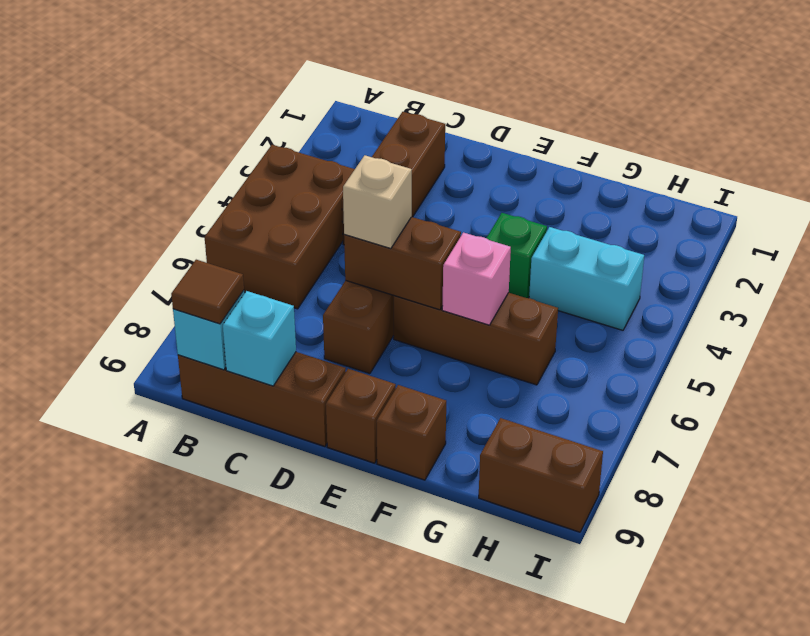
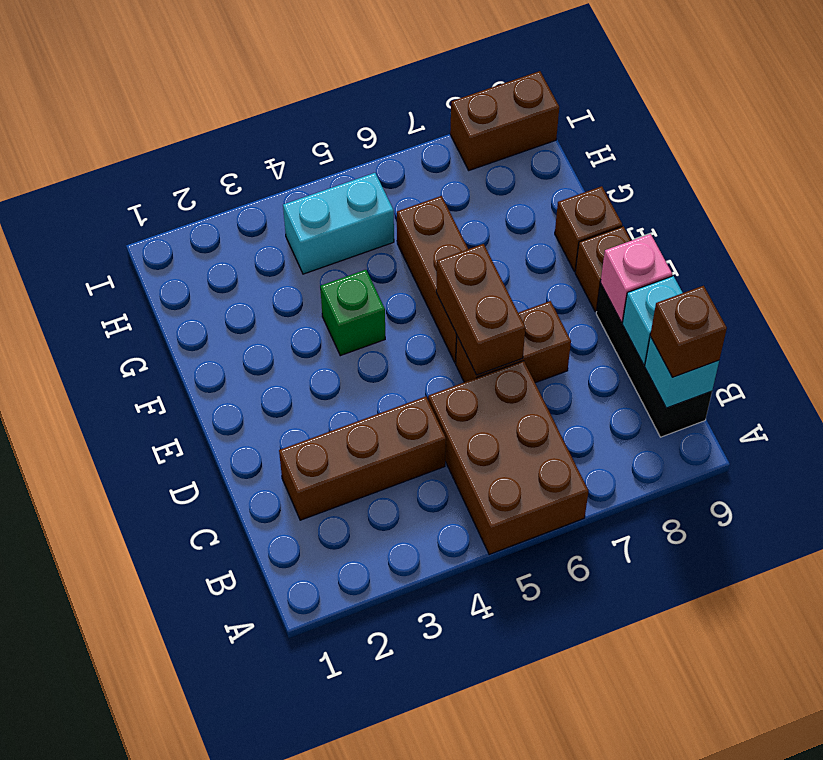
brown 2x3 brick [205,145,355,309] -> brown 2x3 brick turned to [428,361,589,554]
brown 1x3 brick [178,352,346,446] -> black 1x3 brick [596,283,712,437]
brown 1x1 tile [171,260,244,324] -> brown 1x1 brick [650,286,727,377]
tan 1x1 brick [343,155,412,249] -> none
pink 1x1 brick [442,233,511,325] -> pink 1x1 brick moved to [601,234,672,322]
cyan 1x2 brick [529,227,644,330] -> cyan 1x2 brick turned to [283,173,394,274]
brown 1x2 brick [479,418,603,532] -> brown 1x2 brick turned to [450,71,559,170]

